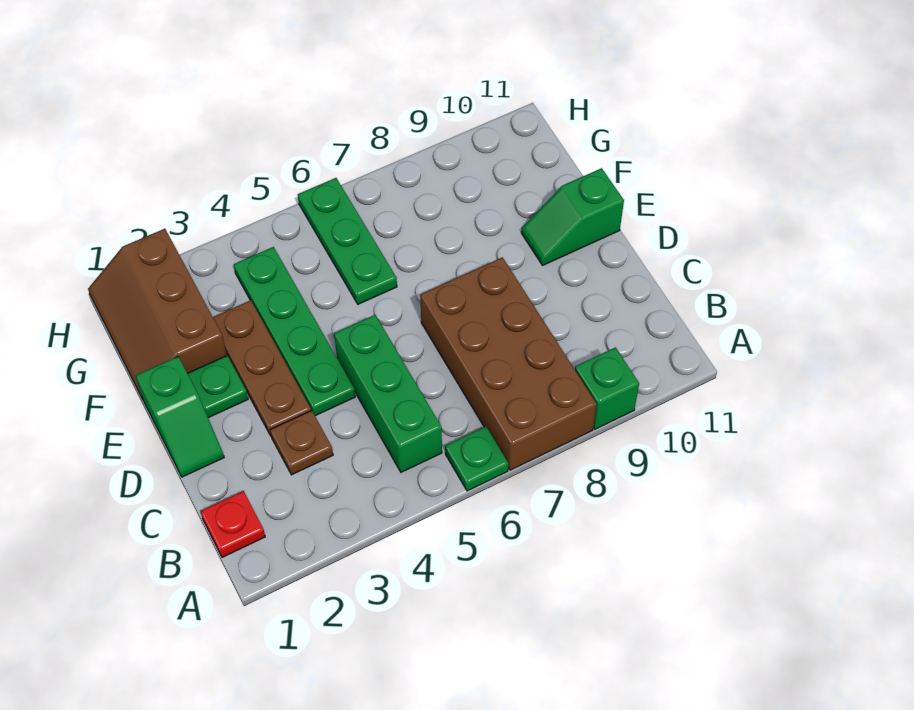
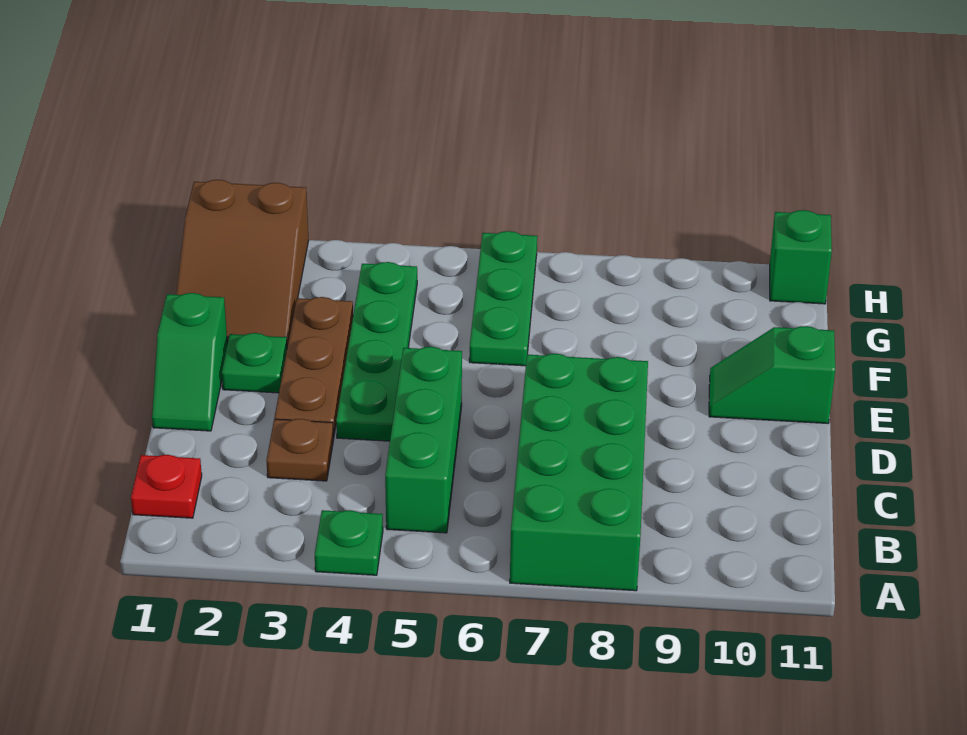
green 1x1 plate [445,426,509,491] -> green 1x1 plate moved to [315,510,383,575]
brown 2x4 brick [420,257,597,470] -> green 2x4 brick [510,354,648,591]
green 1x1 brick [575,347,639,429] -> green 1x1 brick moved to [770,210,832,304]
brown 2x3 slope [88,229,227,399] -> brown 2x3 slope turned to [176,180,309,347]

